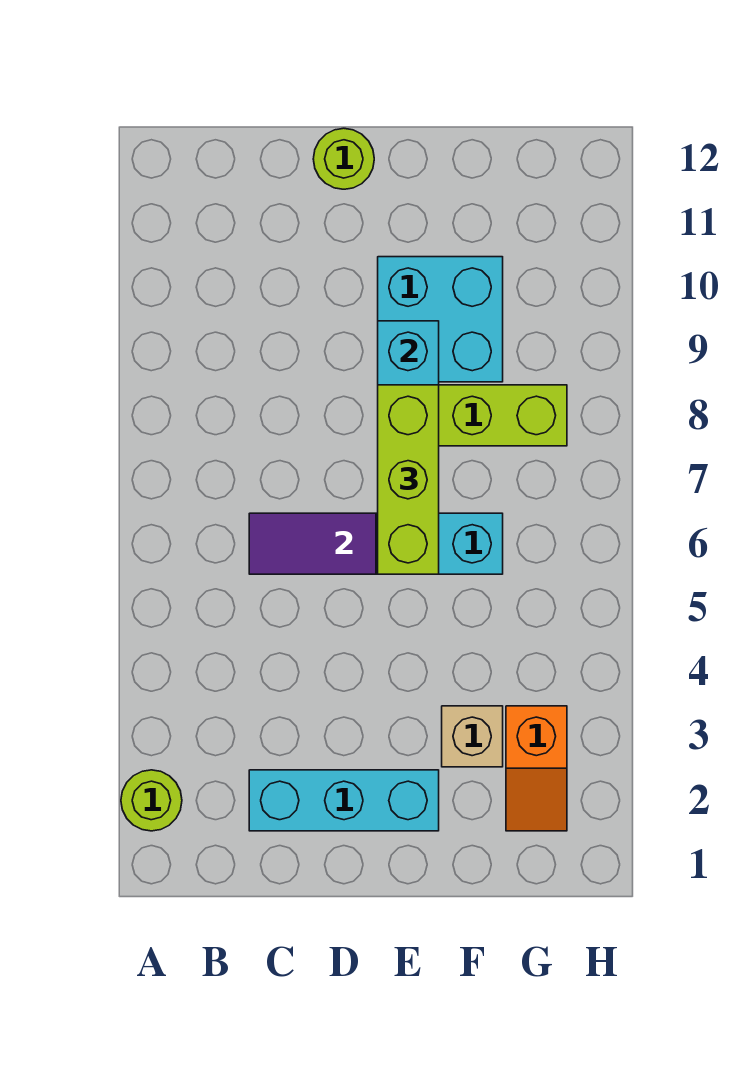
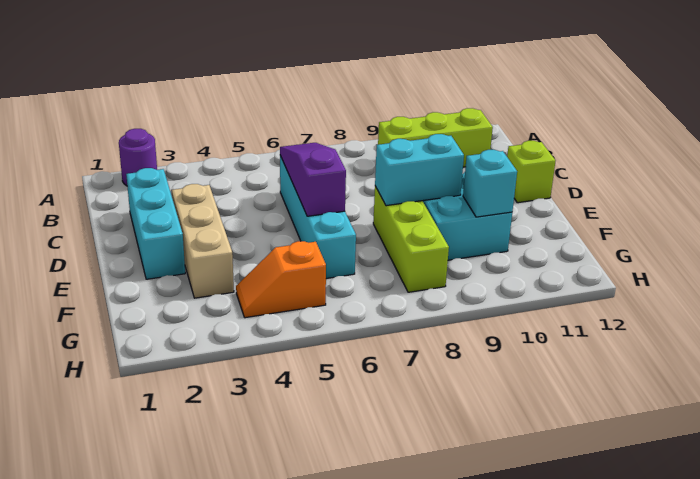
lime 1x1 round brick [121,770,182,831] -> purple 1x1 round brick [119,129,157,186]
lime 1x1 round brick [313,128,374,189] -> lime 1x1 brick [507,141,556,203]
lime 1x3 brick [378,385,439,574] -> lime 1x3 brick moved to [378,108,493,167]
tan 1x1 brick [442,706,503,767] -> tan 1x3 brick [172,184,234,298]
none -> cyan 1x1 brick [463,150,517,217]
orange 1x2 slope [506,706,567,831] -> orange 1x2 slope moved to [236,241,326,318]

